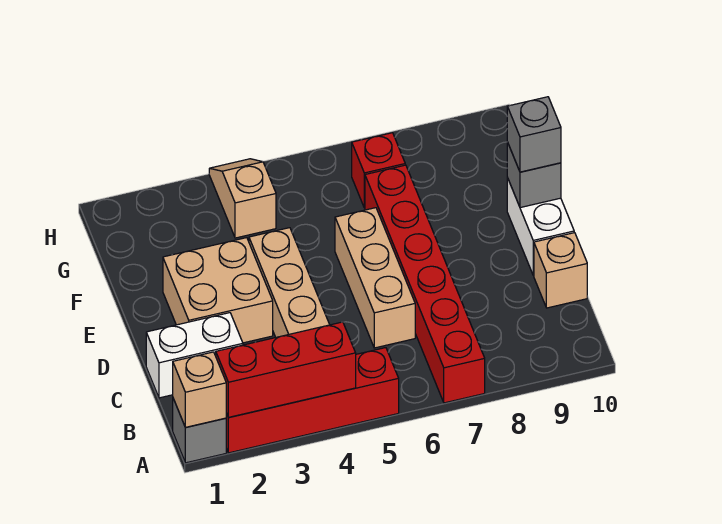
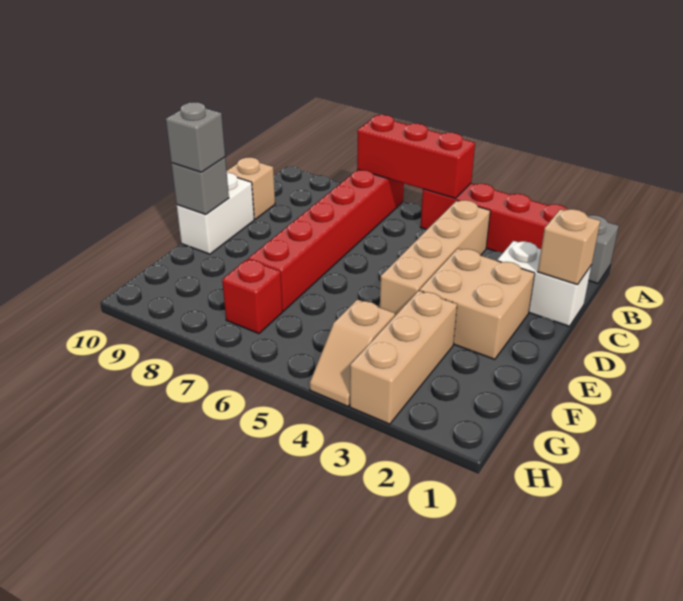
tan 1x1 brick [173,352,226,427] -> tan 1x1 brick moved to [538,209,600,285]
red 1x3 brick [216,322,356,417] -> red 1x3 brick moved to [357,115,475,198]
tan 1x3 brick [335,208,415,348] -> tan 1x3 brick moved to [350,291,457,424]

